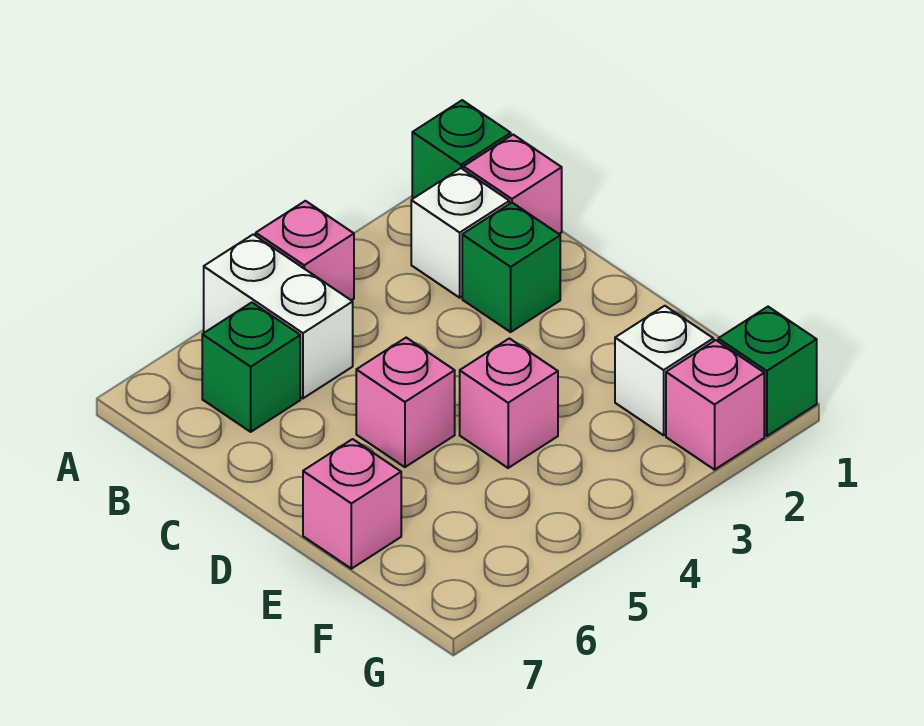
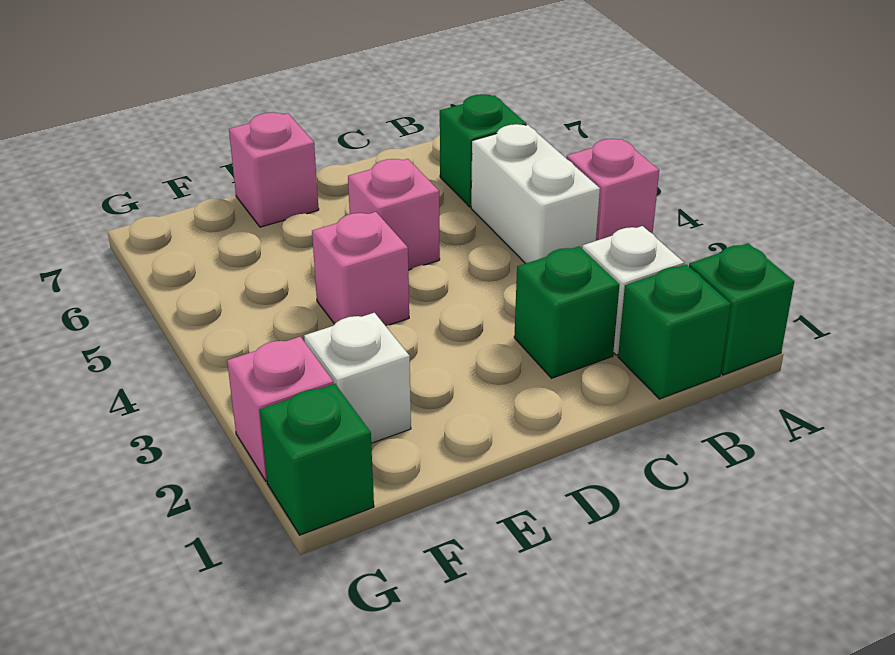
white 1x2 brick [204,234,353,398] -> white 1x2 brick turned to [471,124,600,264]
pink 1x1 brick [463,135,562,234] -> green 1x1 brick [618,265,731,399]

